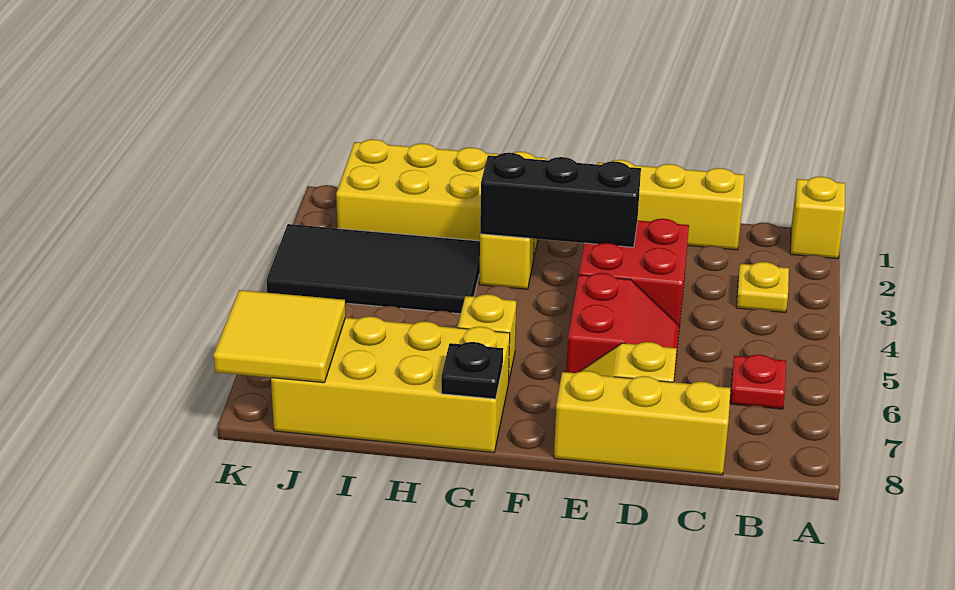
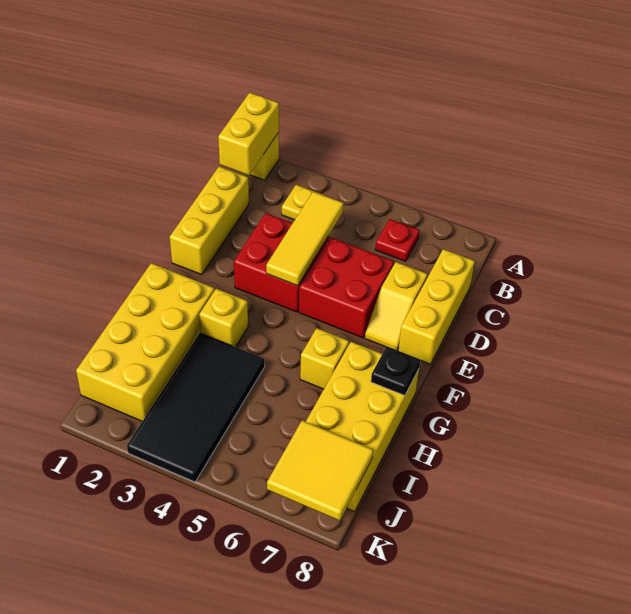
none -> yellow 1x2 brick [218,93,279,175]
none -> yellow 1x3 tile [266,192,344,286]
red 2x2 slope [566,273,680,376] -> red 2x2 brick [299,237,394,338]
black 1x3 brick [480,153,641,247] -> none

